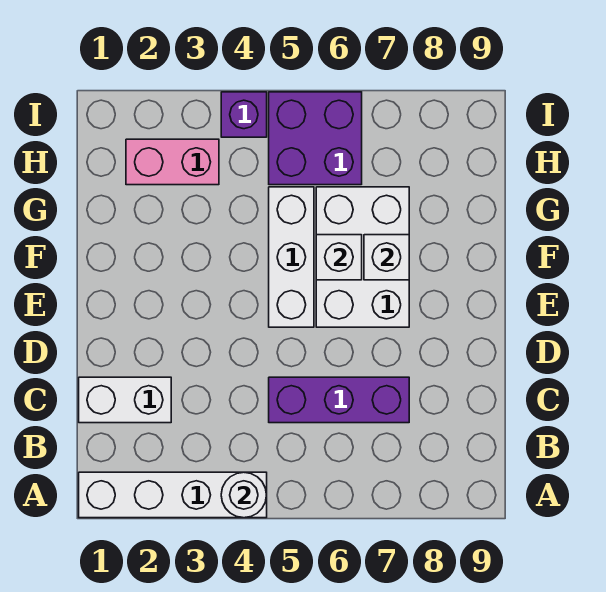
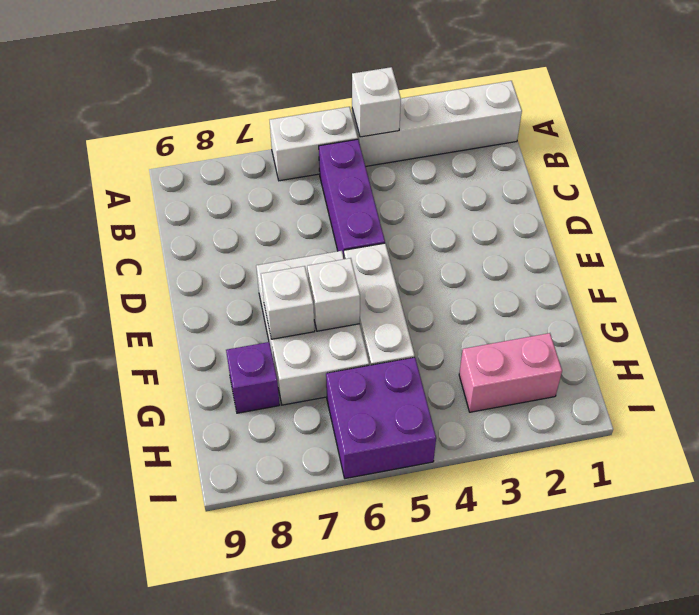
white 1x1 round brick [221,472,267,518] -> white 1x1 brick [352,67,401,137]
white 1x2 brick [79,377,171,423] -> white 1x2 brick moved to [270,107,358,181]
purple 1x3 brick [269,377,409,423] -> purple 1x3 brick turned to [319,139,385,257]
purple 1x1 brick [221,92,267,137] -> purple 1x1 brick moved to [226,342,280,413]

